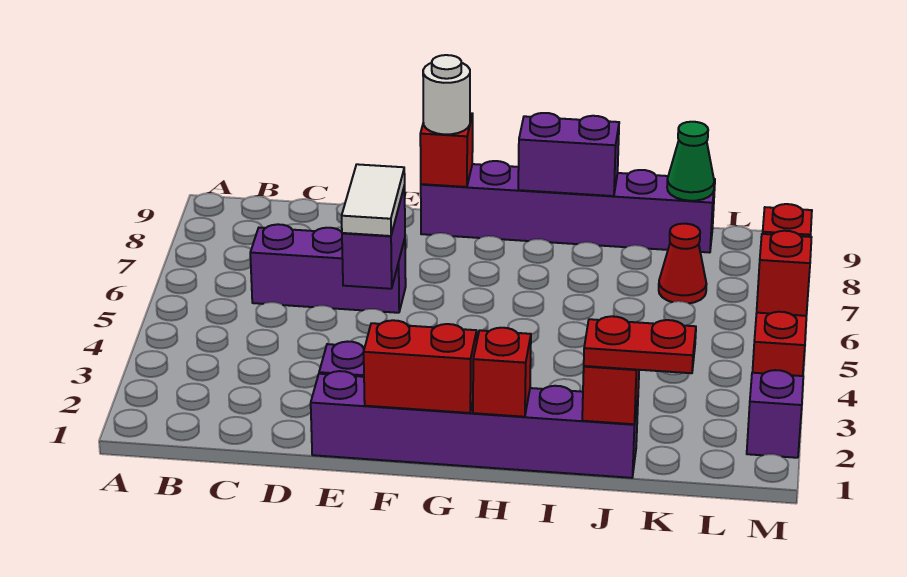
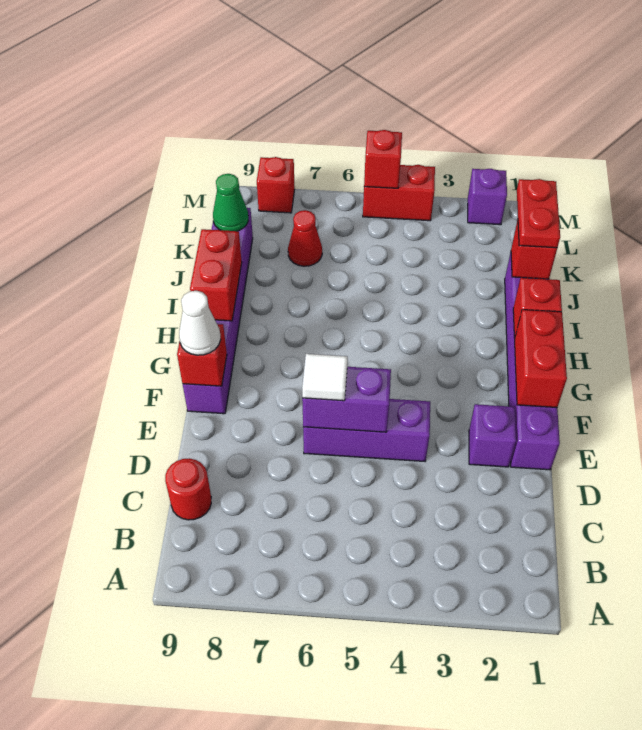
purple 1x3 brick [250,224,406,313] -> purple 1x3 brick turned to [303,399,430,461]
none -> red 1x1 round brick [165,458,211,520]
white 1x2 tile [342,164,405,236] -> white 1x1 tile [302,354,348,401]
white 1x1 round brick [423,55,470,134] -> white 1x1 cone [179,291,221,355]
purple 1x2 brick [518,113,619,196] -> red 1x2 brick [190,229,242,321]

